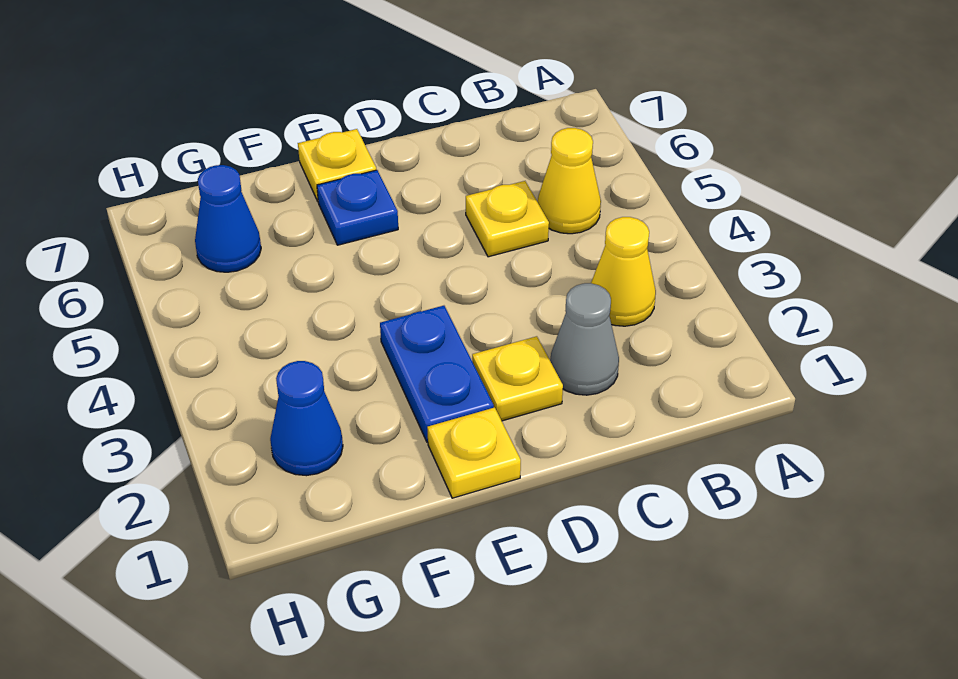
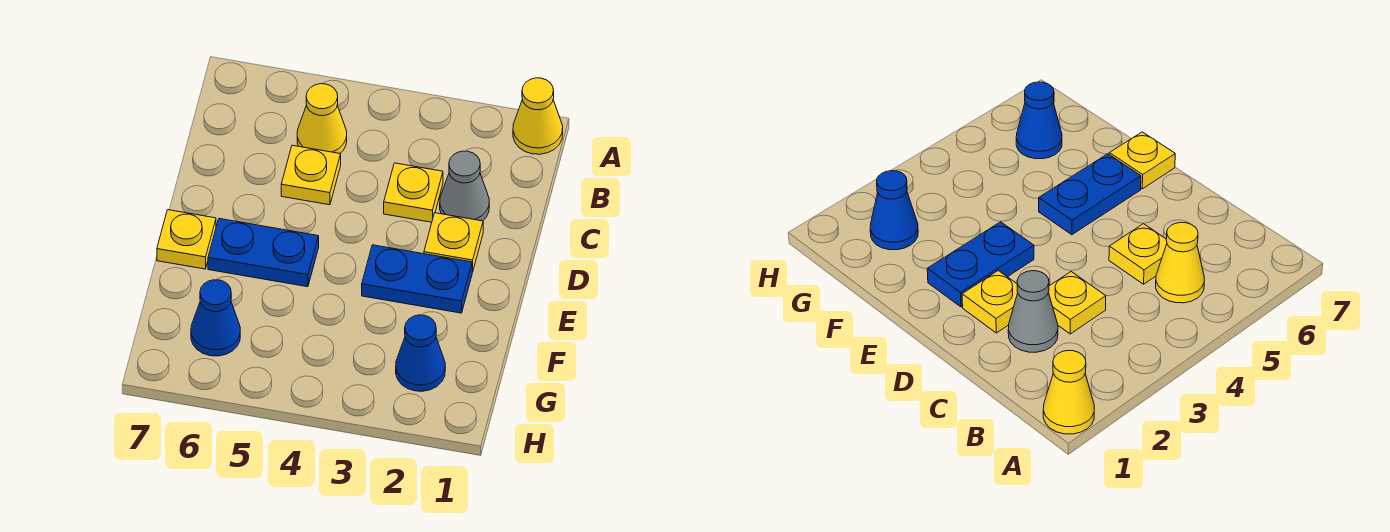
yellow 1x1 cone [591,217,656,326] -> yellow 1x1 cone moved to [513,78,563,154]
yellow 1x1 plate [427,407,521,498] -> yellow 1x1 plate moved to [384,163,443,222]
blue 1x1 plate [317,170,398,245] -> blue 1x2 plate [208,219,319,287]

